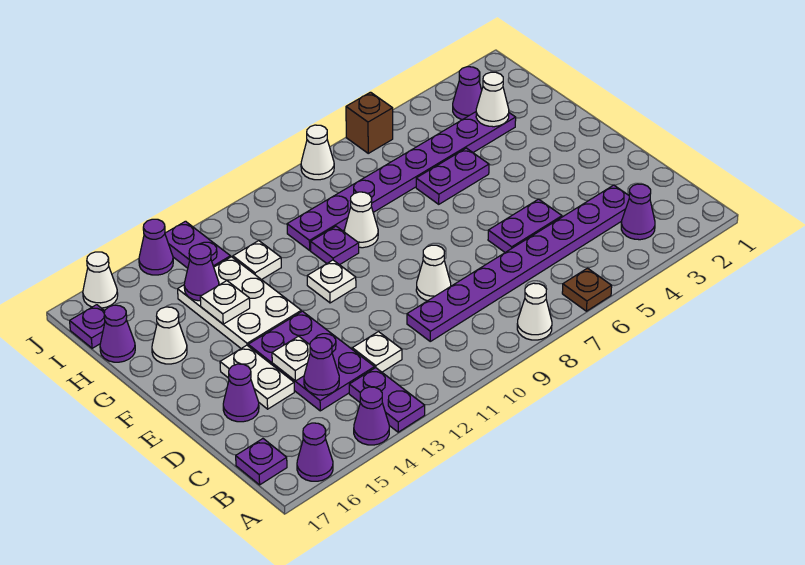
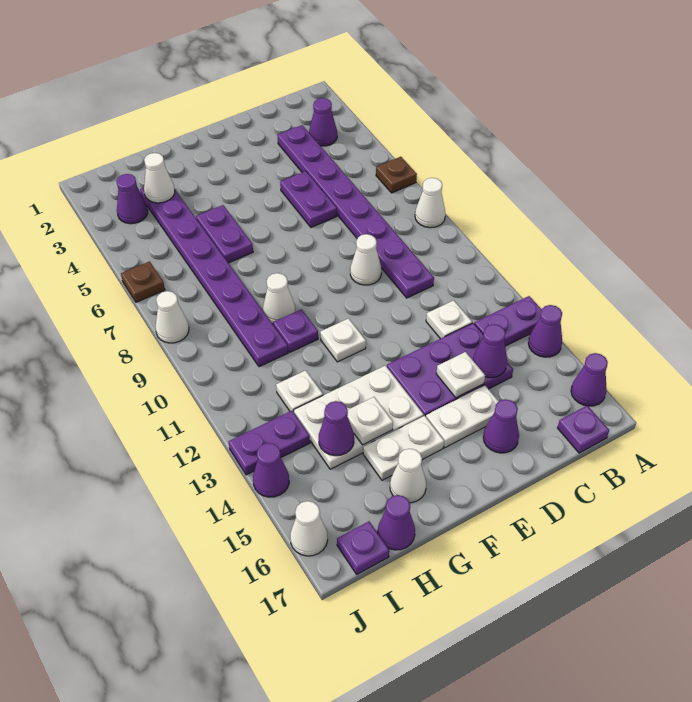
none -> white 1x2 plate [363,416,444,480]
brown 1x1 brick [346,92,393,153] -> brown 1x1 plate [121,261,165,302]

